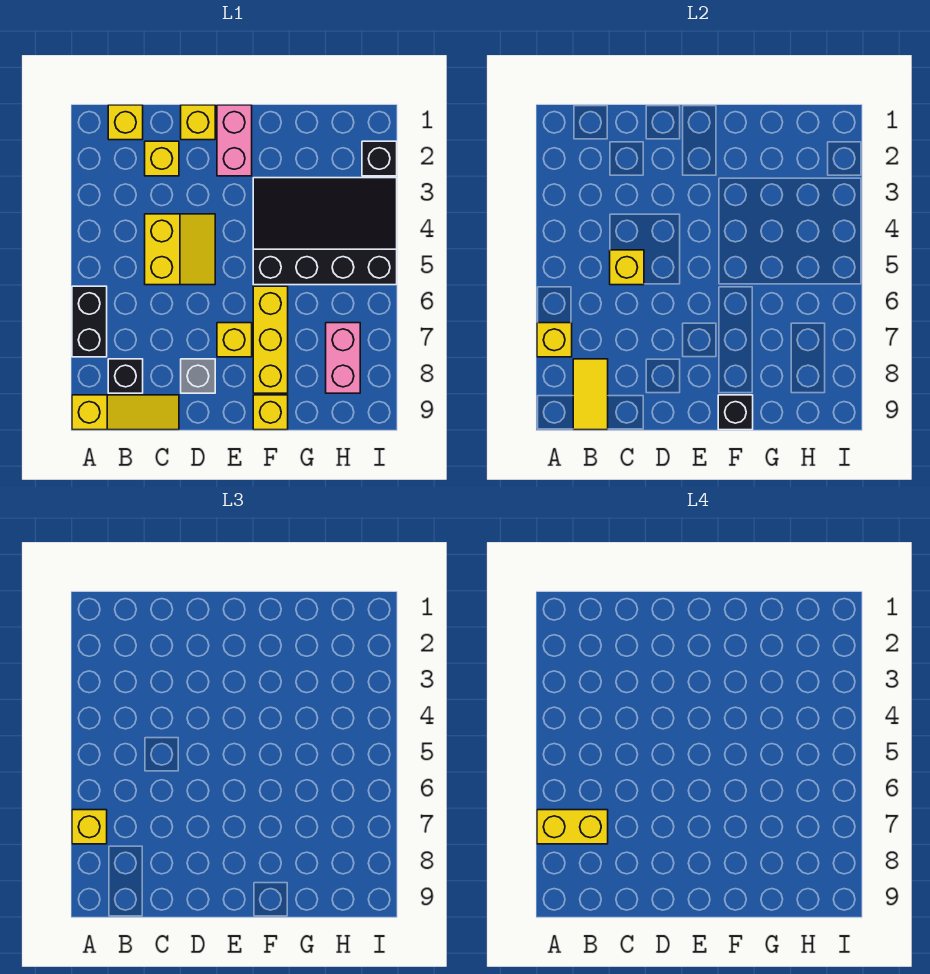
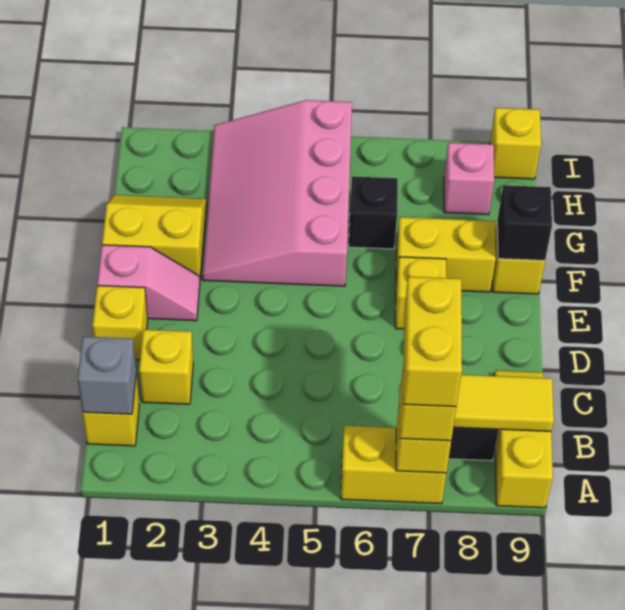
black 1x2 brick [72,286,107,357] -> yellow 1x2 brick [341,425,446,504]
yellow 2x2 slope [145,214,215,285] -> yellow 2x2 slope moved to [102,195,206,277]
yellow 1x1 brick [610,250,644,285] -> yellow 1x1 brick moved to [490,108,541,179]
grey 1x1 brick [181,359,215,393] -> grey 1x1 brick moved to [78,337,136,414]
pink 1x2 brick [217,105,252,176] -> pink 1x2 slope [97,245,200,321]
black 3x4 slope [253,178,397,285] -> pink 3x4 slope [202,100,352,286]
yellow 1x3 brick [253,286,288,393] -> yellow 1x2 brick [396,217,496,292]
pink 1x2 brick [326,323,360,393] -> pink 1x1 brick [444,143,494,215]
black 1x1 brick [362,141,397,176] -> black 1x1 brick moved to [349,176,398,249]

